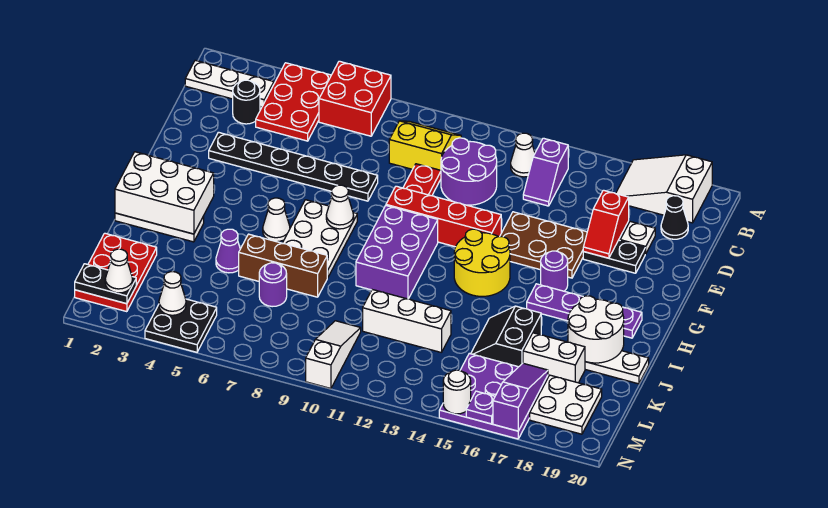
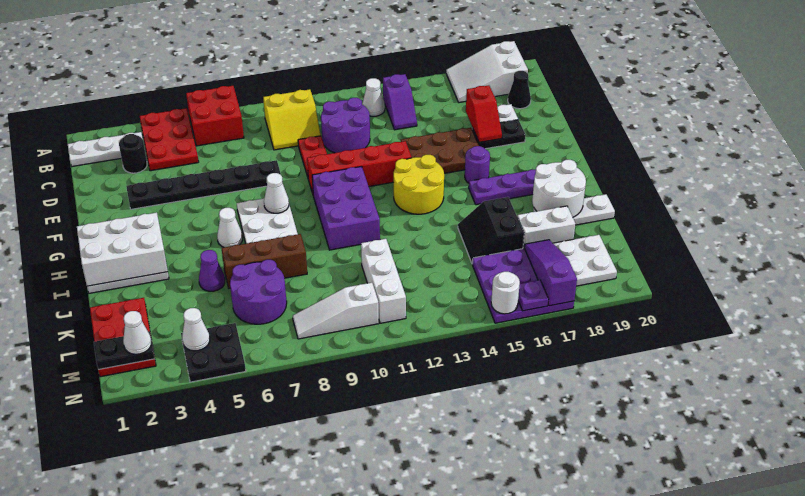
yellow 2x2 slope [389,121,461,170] -> yellow 2x2 slope turned to [263,89,321,150]
purple 1x1 round brick [259,263,287,307] -> purple 2x2 round brick [230,260,287,324]
white 1x3 brick [363,290,451,352] -> white 1x3 brick turned to [361,239,406,323]
white 1x3 slope [306,321,361,388] -> white 1x3 slope turned to [293,283,379,339]

